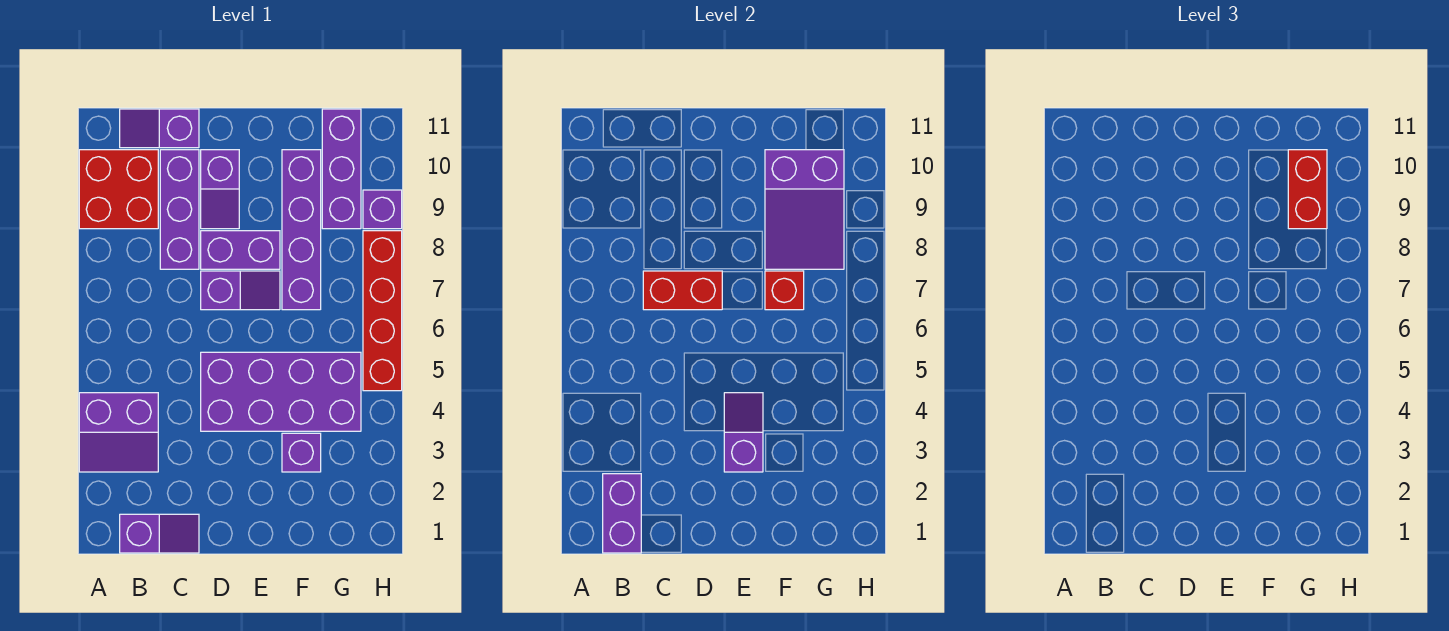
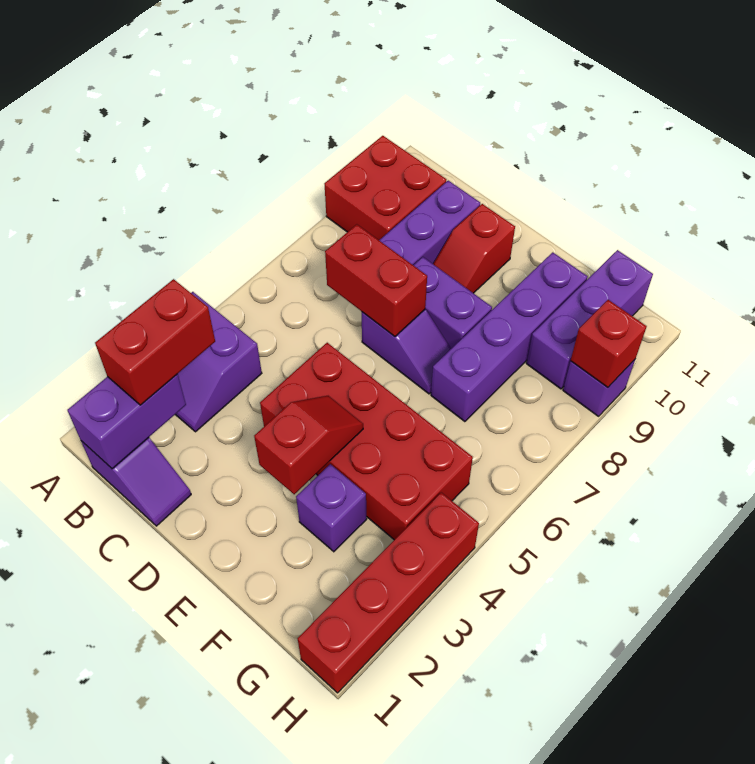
purple 1x2 slope [120,109,199,148] -> none
purple 2x4 brick [201,352,361,431] -> red 2x4 brick [260,343,473,540]
purple 1x2 slope [201,150,239,229] -> red 1x2 slope [433,204,515,293]
purple 1x2 slope [724,393,763,472] -> red 1x2 slope [254,396,363,494]
red 1x1 brick [765,271,804,310] -> red 1x1 brick moved to [571,300,647,388]
purple 2x3 slope [765,150,844,269] -> none
red 1x2 brick [1288,150,1327,229] -> red 1x2 brick moved to [95,279,215,405]
red 1x4 brick [363,231,402,391] -> red 1x4 brick moved to [297,493,479,693]

